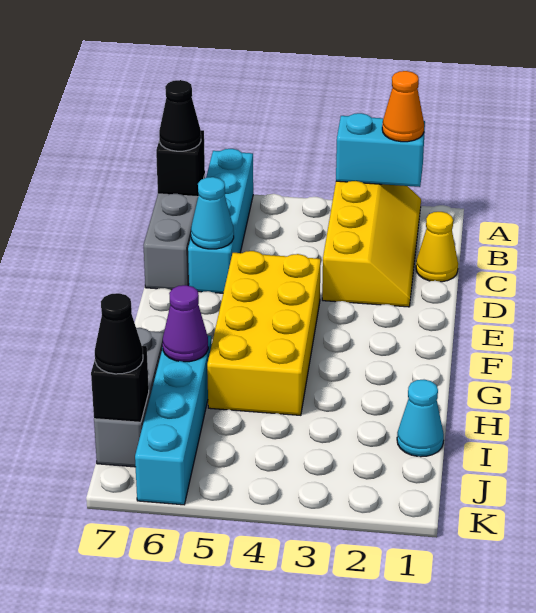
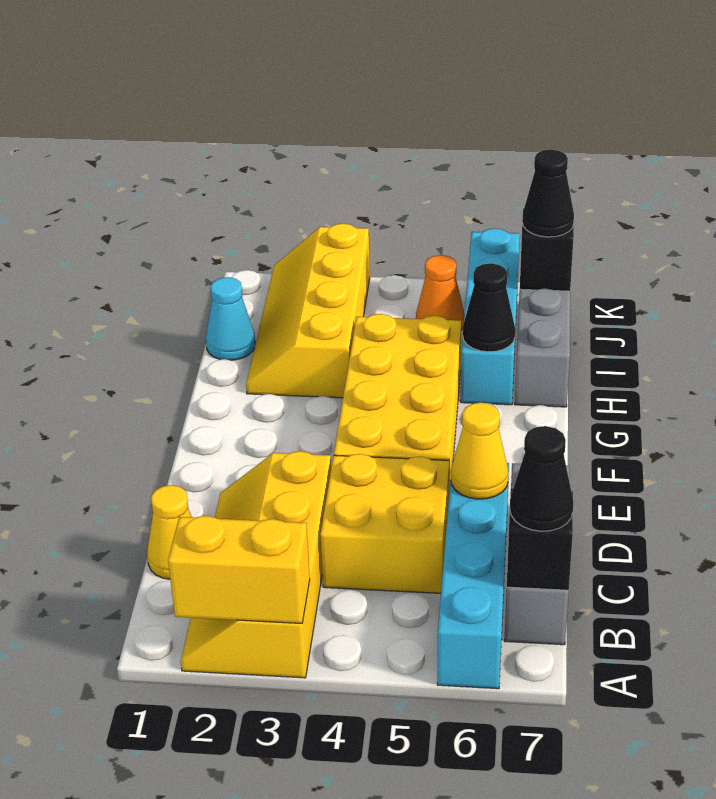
cyan 1x2 brick [336,113,425,187] -> yellow 1x2 brick [168,516,310,623]
orange 1x1 cone [382,71,424,142] -> orange 1x1 cone moved to [416,255,464,330]
none -> yellow 2x2 brick [320,454,449,593]
cyan 1x1 cone [191,177,234,249] -> yellow 1x1 cone [451,402,509,499]
none -> yellow 2x4 slope [246,223,370,398]
purple 1x1 cone [163,285,208,362] -> black 1x1 cone [463,263,515,352]

